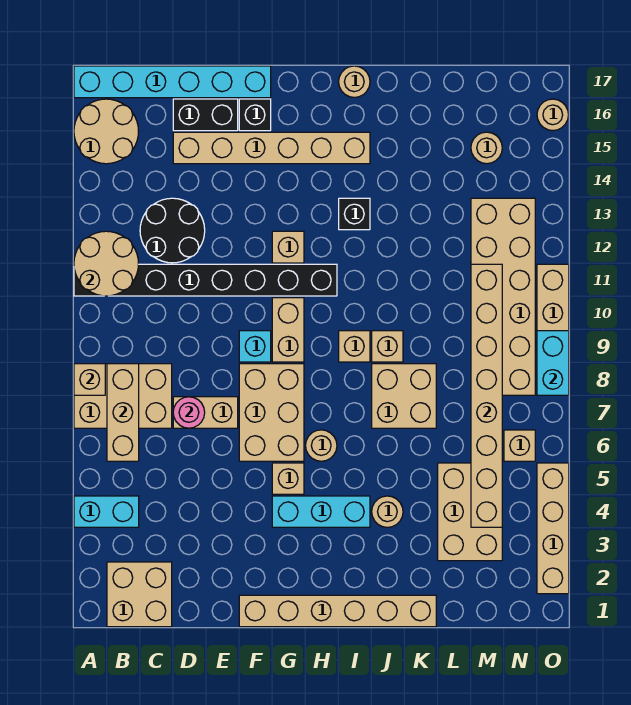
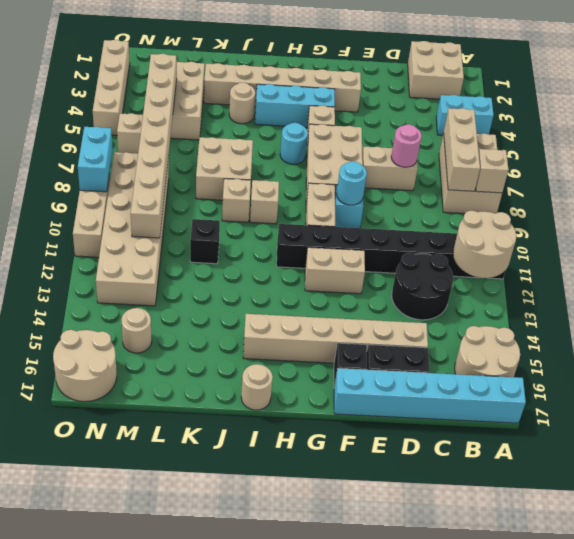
tan 2x3 brick [74,364,172,428] -> tan 2x3 brick turned to [439,133,502,214]
tan 1x6 brick [239,595,436,627] -> tan 1x6 brick moved to [204,63,361,112]
none -> cyan 1x1 round brick [337,162,367,205]
tan 1x1 brick [272,231,304,263] -> tan 1x2 brick [305,247,365,294]
tan 1x1 round brick [306,430,337,461] -> cyan 1x1 round brick [280,123,308,164]
black 1x1 brick [339,198,370,230] -> black 1x1 brick moved to [190,219,220,264]
tan 1x1 round brick [537,99,568,131] -> tan 2x2 round brick [53,330,117,402]

